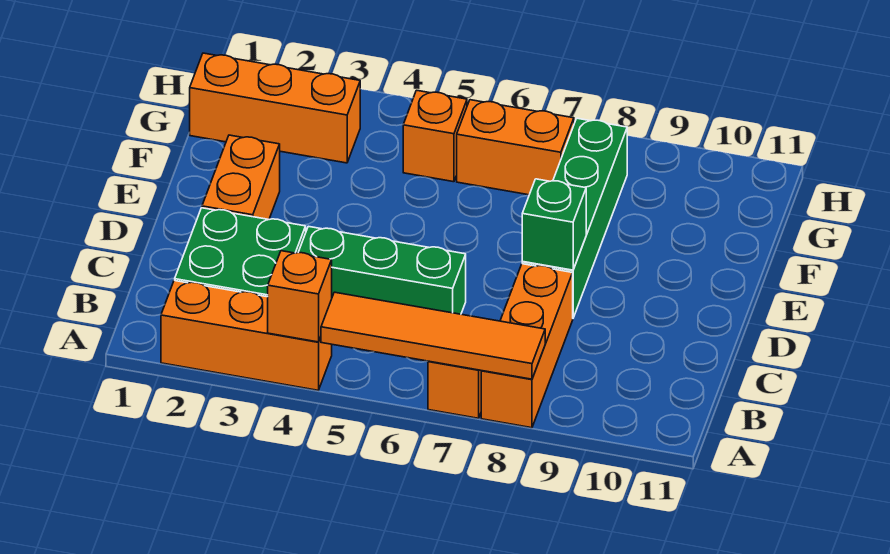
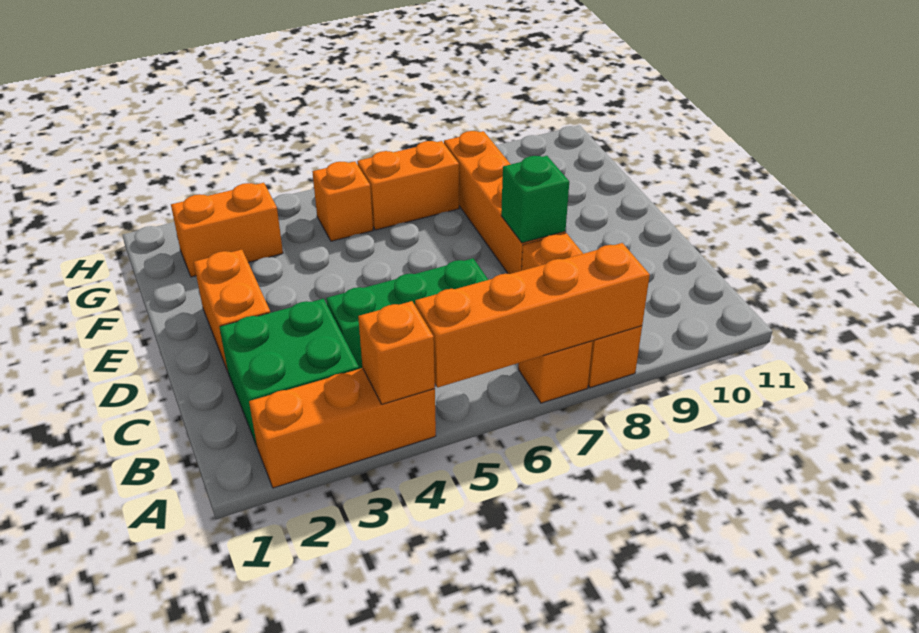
orange 1x4 tile [321,292,545,379] -> orange 1x4 brick [415,243,650,387]
green 1x4 brick [522,118,627,318] -> orange 1x4 brick [444,131,565,274]
orange 1x3 brick [190,53,360,163] -> orange 1x2 brick [171,183,283,277]

